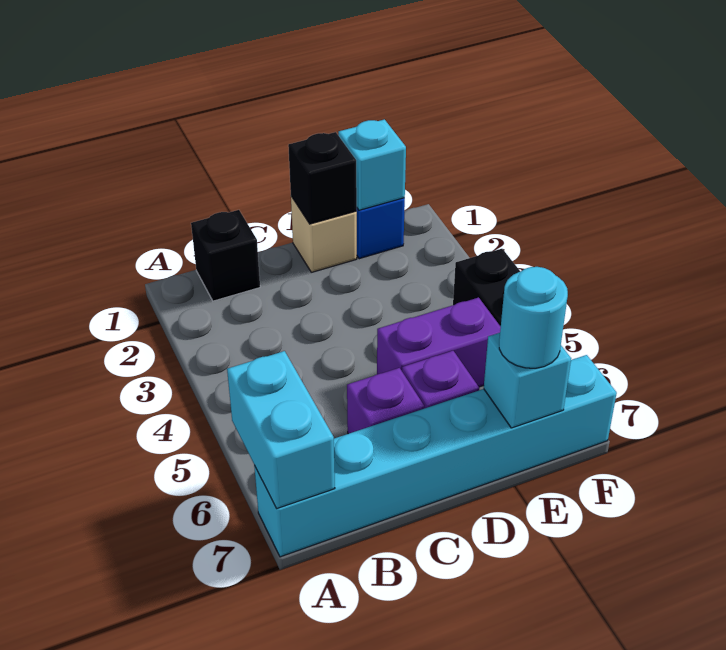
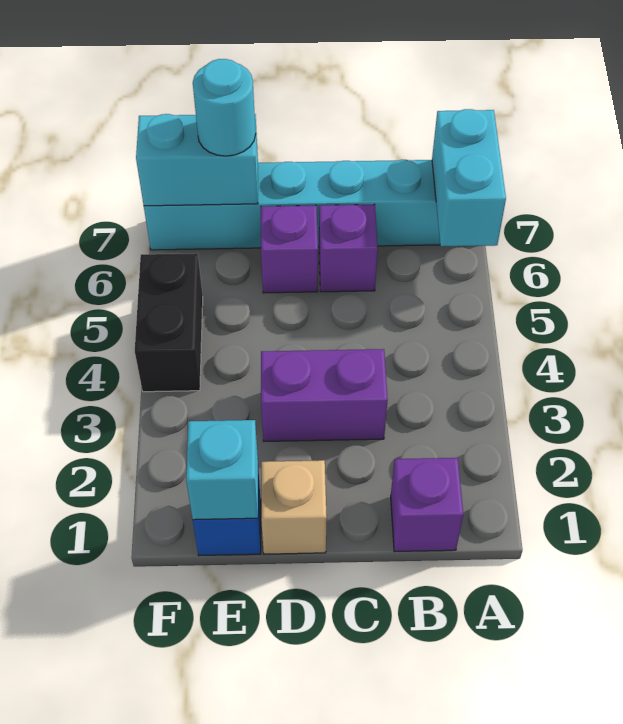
black 1x1 brick [191,210,260,301] -> purple 1x1 brick [391,458,463,552]
black 1x1 brick [288,132,357,224] -> none
purple 1x2 brick [377,297,501,387] -> purple 1x2 brick moved to [261,349,388,441]
cyan 1x1 brick [484,333,571,428] -> cyan 1x2 brick [136,114,258,206]

